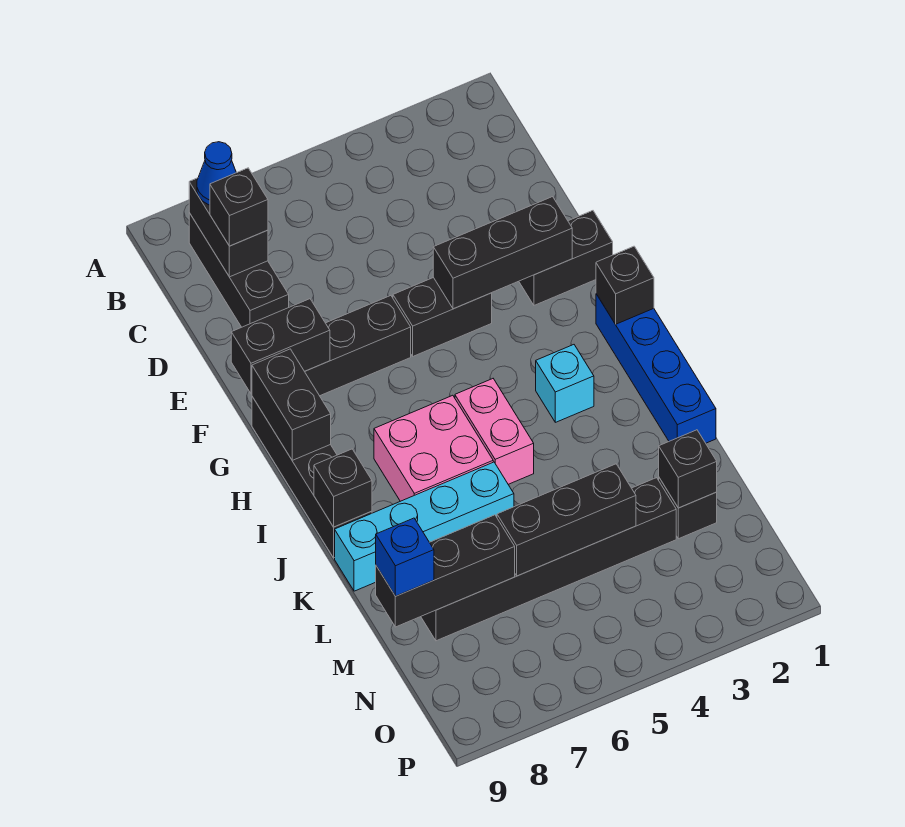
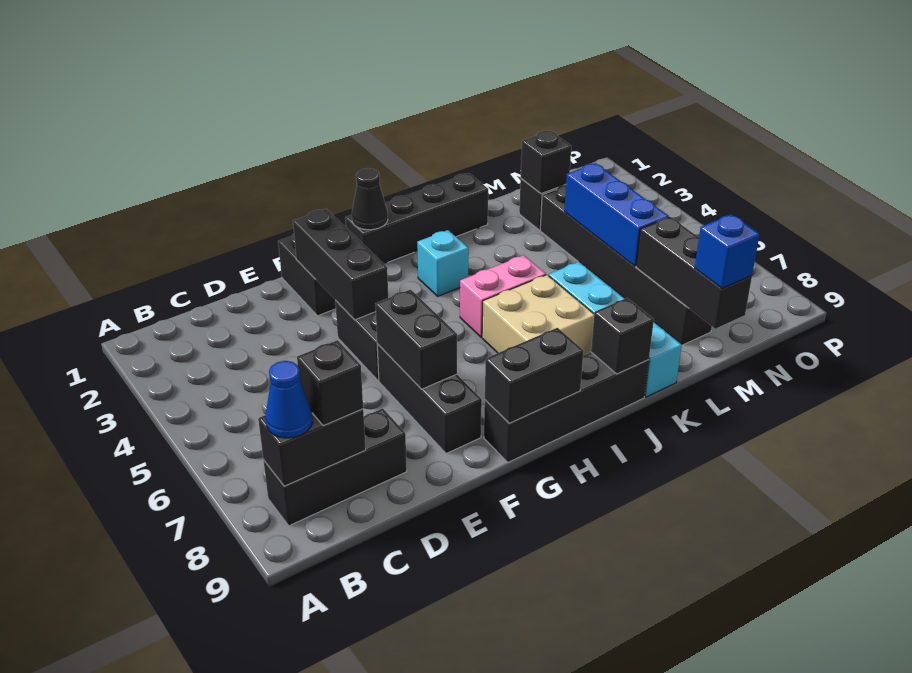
black 1x2 brick [231,299,330,394] -> black 1x2 brick moved to [375,290,457,389]
blue 1x4 brick [596,294,716,443] -> black 1x4 brick [345,173,488,263]
black 1x1 brick [596,246,654,324] -> black 1x1 cone [352,168,388,230]
pink 2x2 brick [374,395,493,501] -> tan 2x2 brick [482,275,594,356]
black 1x3 brick [497,464,636,576] -> blue 1x3 brick [564,163,669,266]

